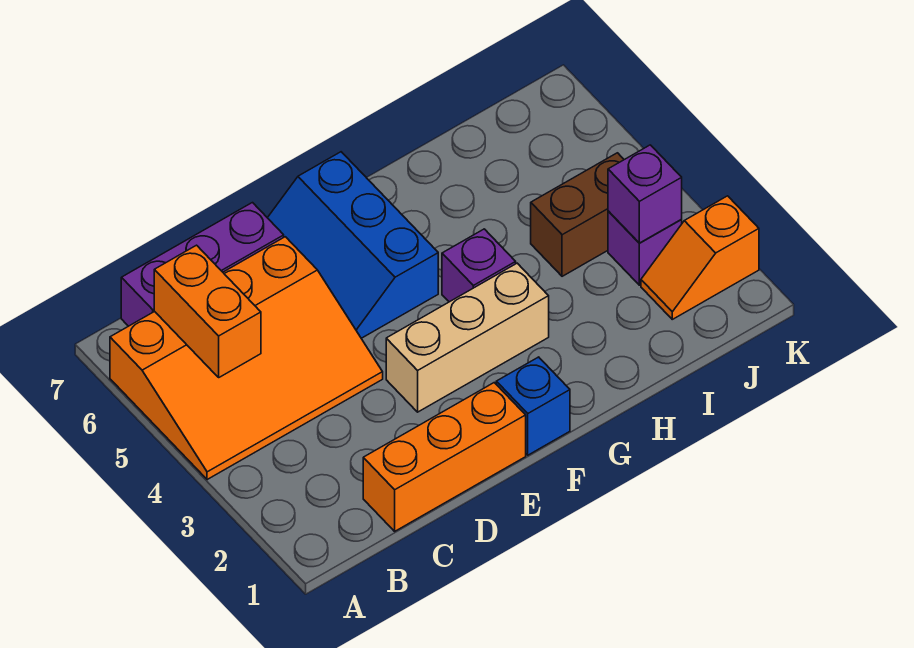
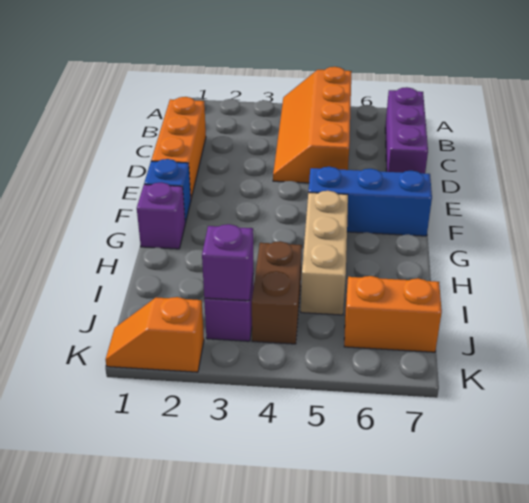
orange 3x4 slope [110,237,383,480] -> orange 2x4 slope [273,67,352,183]
orange 1x2 brick [154,245,261,377] -> orange 1x2 brick moved to [344,276,442,352]
tan 1x3 brick [386,263,549,412] -> tan 1x3 brick moved to [301,191,348,315]
purple 1x1 brick [442,229,516,302] -> purple 1x1 brick moved to [137,182,185,249]
orange 1x2 slope [641,196,759,319] -> orange 1x2 slope turned to [105,297,204,372]

